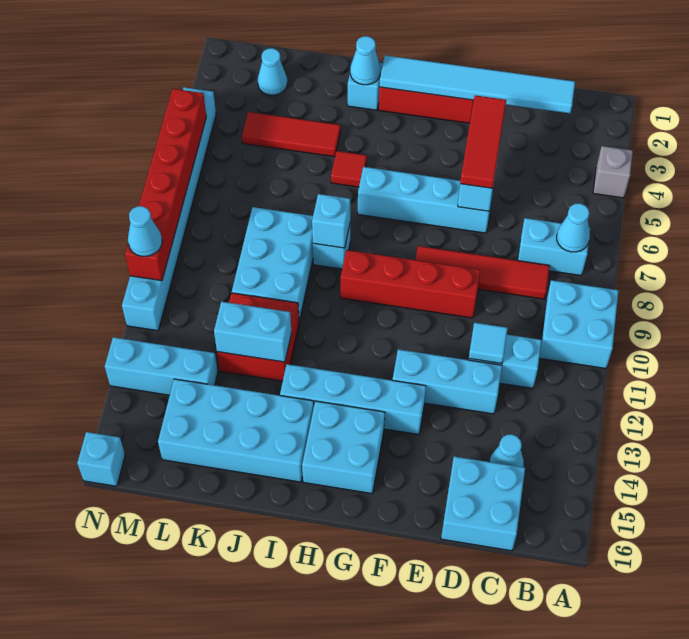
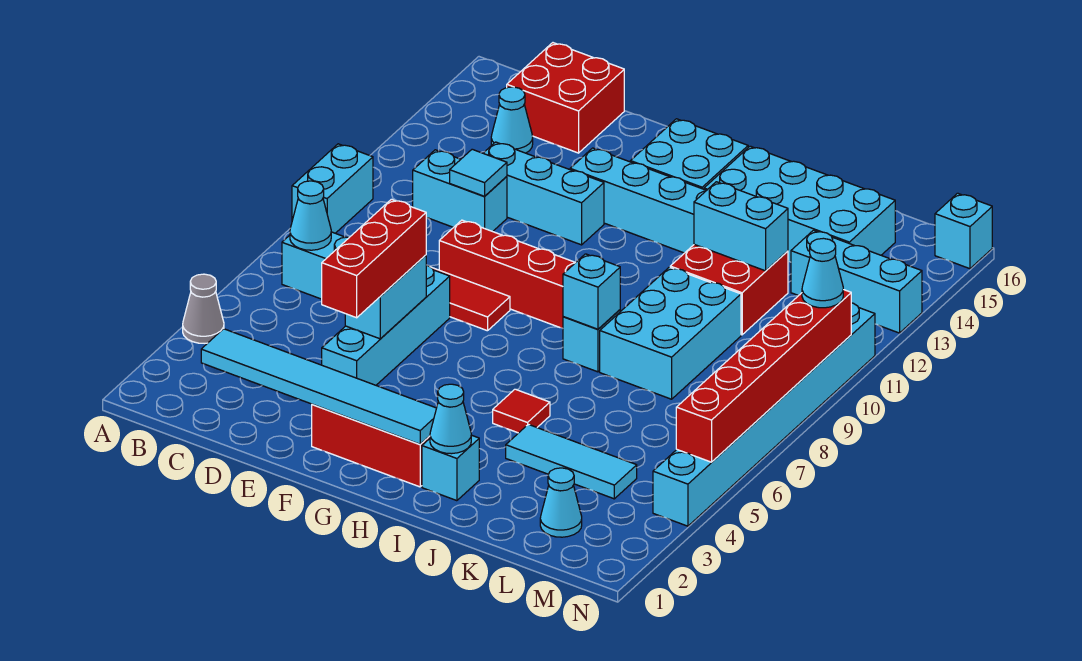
grey 1x1 brick [593,146,633,198] -> grey 1x1 cone [183,274,224,343]
cyan 2x2 brick [539,280,618,368] -> cyan 1x2 brick [292,144,373,233]
cyan 2x2 brick [441,456,525,551] -> red 2x2 brick [507,43,624,153]
red 1x3 tile [460,95,506,189] -> red 1x3 brick [322,199,426,318]
cyan 1x4 brick [358,167,489,233] -> cyan 1x4 brick turned to [322,265,450,385]
red 1x3 tile [242,112,341,157] -> cyan 1x3 tile [506,424,637,499]

